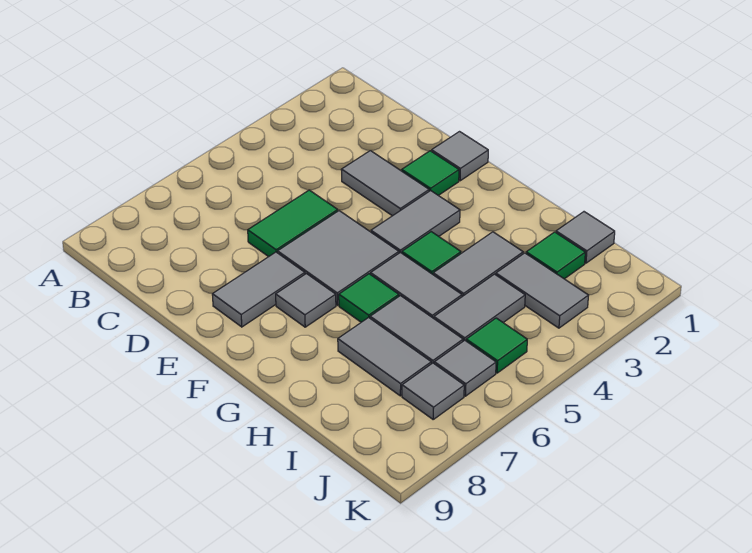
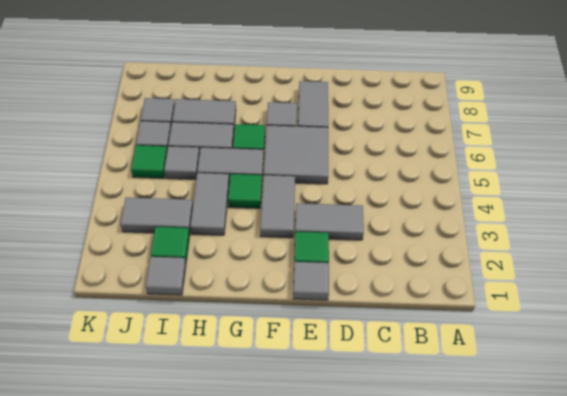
green 1x2 tile [248,190,338,257] -> none
grey 1x2 tile [434,274,525,341] -> grey 1x1 tile [164,146,200,179]

